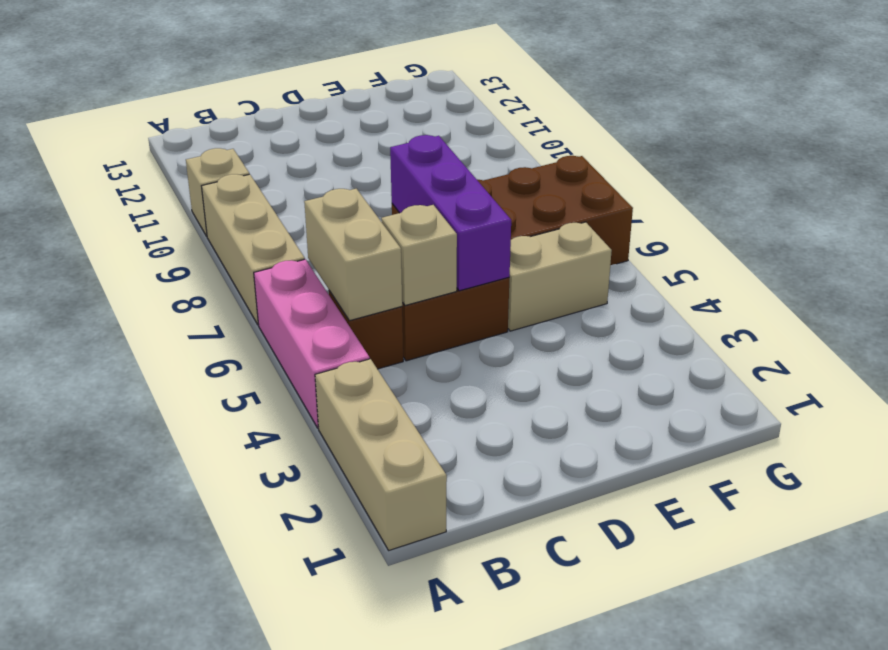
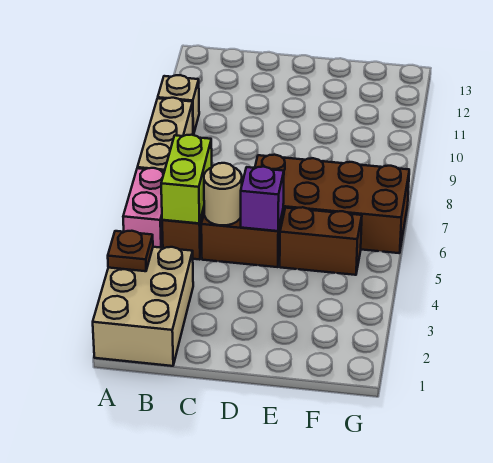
tan 1x3 brick [315,359,447,550] -> tan 2x3 brick [93,247,193,366]
none -> brown 1x1 plate [108,231,153,271]
pink 1x3 brick [254,259,370,428] -> pink 1x2 brick [123,168,164,248]
tan 1x2 brick [304,189,402,321] -> lime 1x2 brick [161,135,212,223]
tan 1x1 brick [381,205,457,306] -> tan 1x1 round brick [204,163,242,225]
purple 1x3 brick [390,135,511,291] -> purple 1x1 brick [241,167,284,231]
tan 1x2 brick [508,222,612,331] -> brown 1x2 brick [280,207,362,275]

